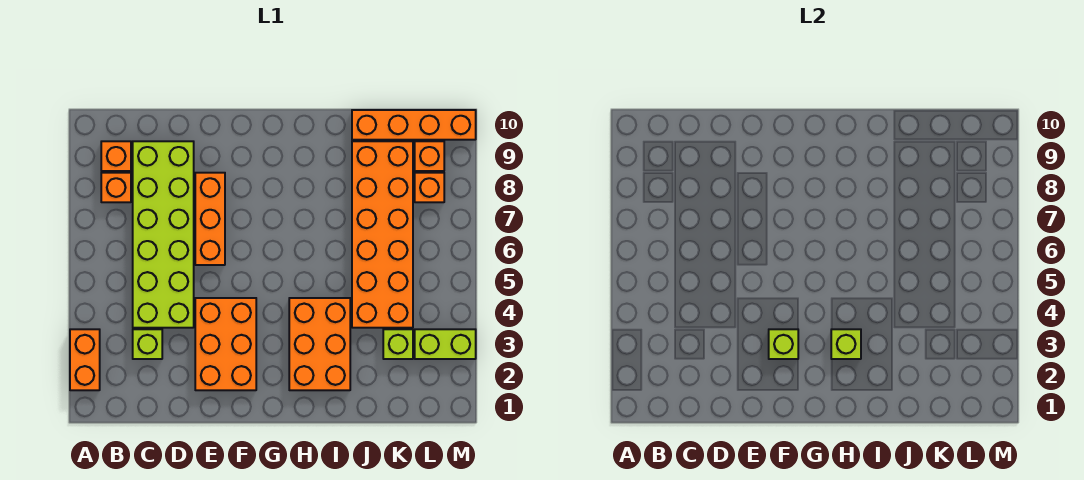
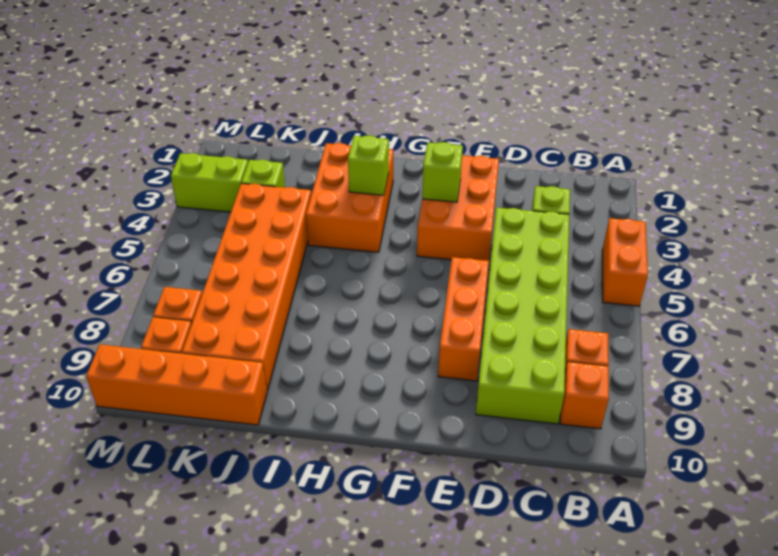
orange 1x2 brick [70,329,100,390] -> orange 1x2 brick moved to [602,218,648,306]

